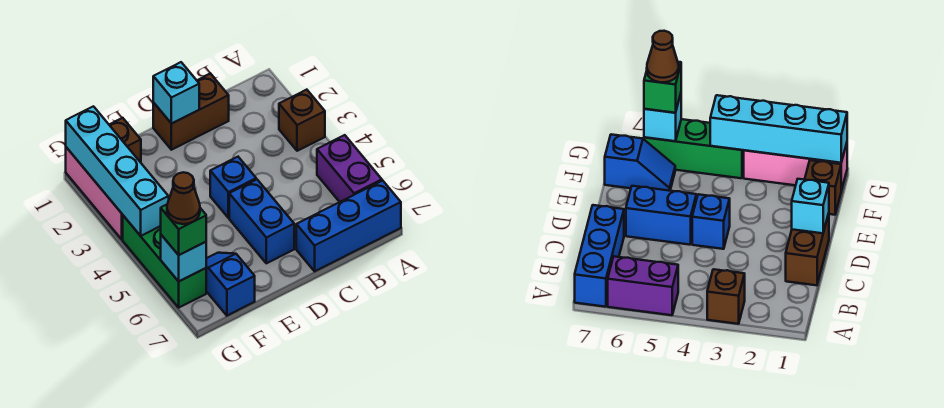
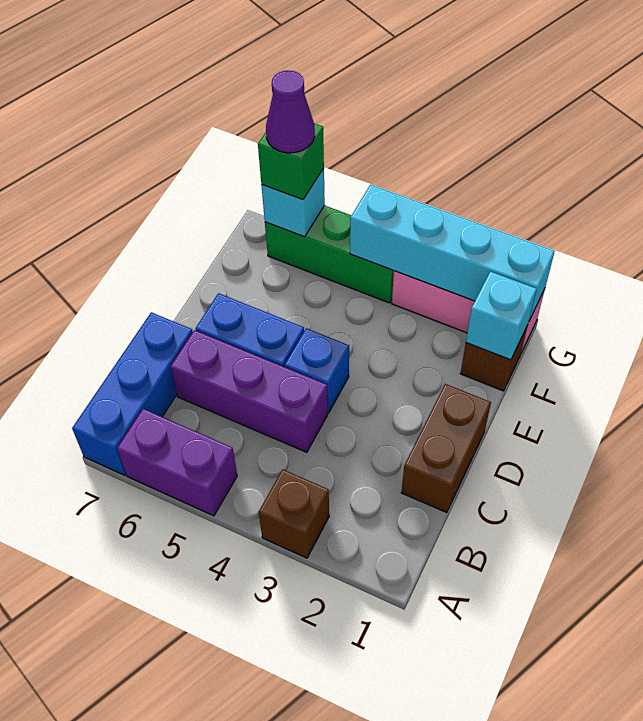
none -> purple 1x3 brick [171,330,328,452]
cyan 1x1 brick [153,62,199,124] -> cyan 1x1 brick moved to [466,271,537,360]
blue 1x2 slope [206,253,255,316] -> none
brown 1x1 cone [167,172,200,224] -> purple 1x1 cone [266,71,315,153]

